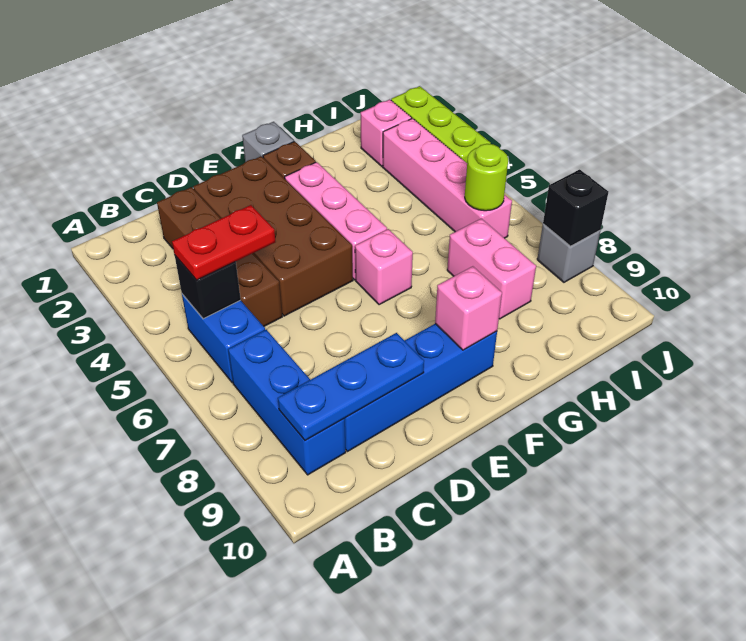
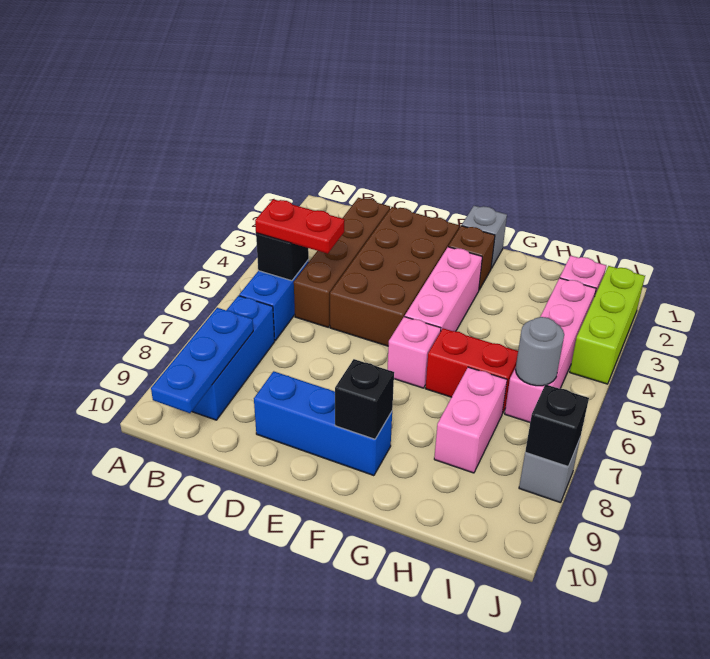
blue 1x3 plate [278,333,424,441] -> blue 1x3 plate turned to [151,308,253,413]
blue 1x4 brick [344,324,497,451] -> blue 1x3 brick [254,371,392,476]
pink 1x1 brick [435,266,502,350] -> black 1x1 brick [335,359,394,439]
none -> red 1x2 brick [425,328,518,413]
lime 1x1 round brick [465,144,508,211] -> grey 1x1 round brick [515,317,564,386]

